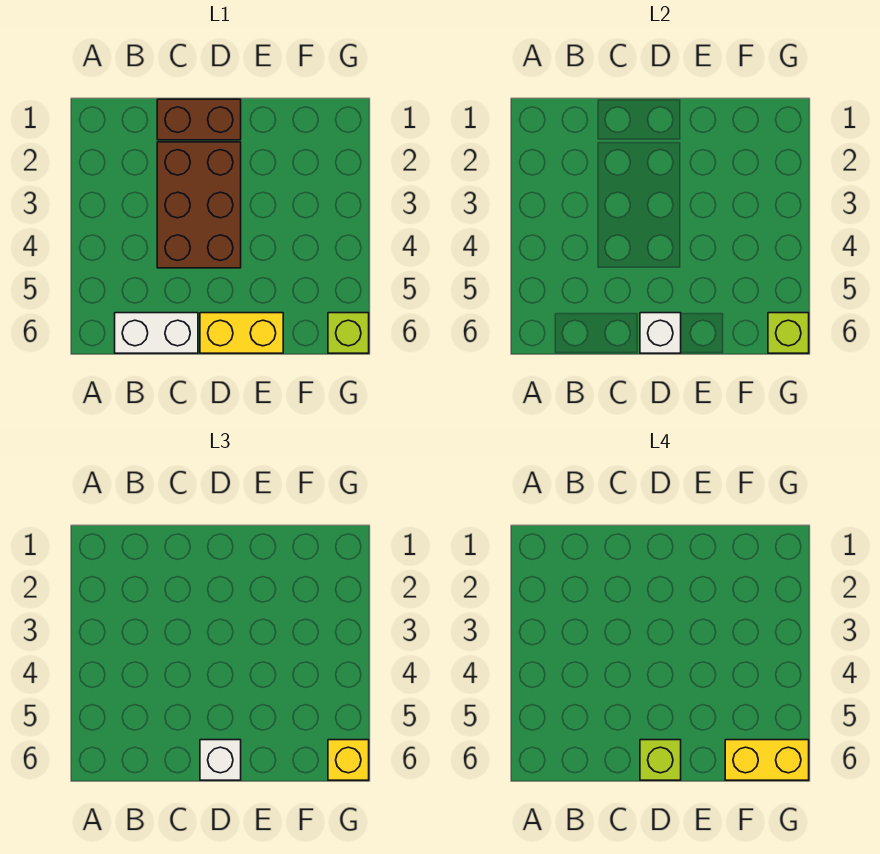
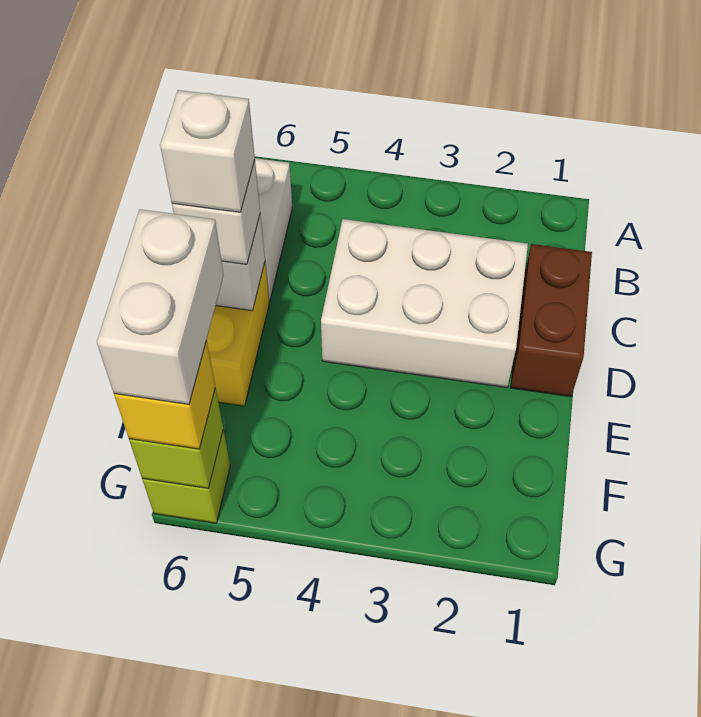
brown 2x3 brick [157,142,241,268] -> white 2x3 brick [321,219,528,388]
lime 1x1 brick [640,740,681,780] -> white 1x1 brick [160,90,255,212]
yellow 1x2 brick [725,740,809,780] -> white 1x2 brick [97,209,224,404]

